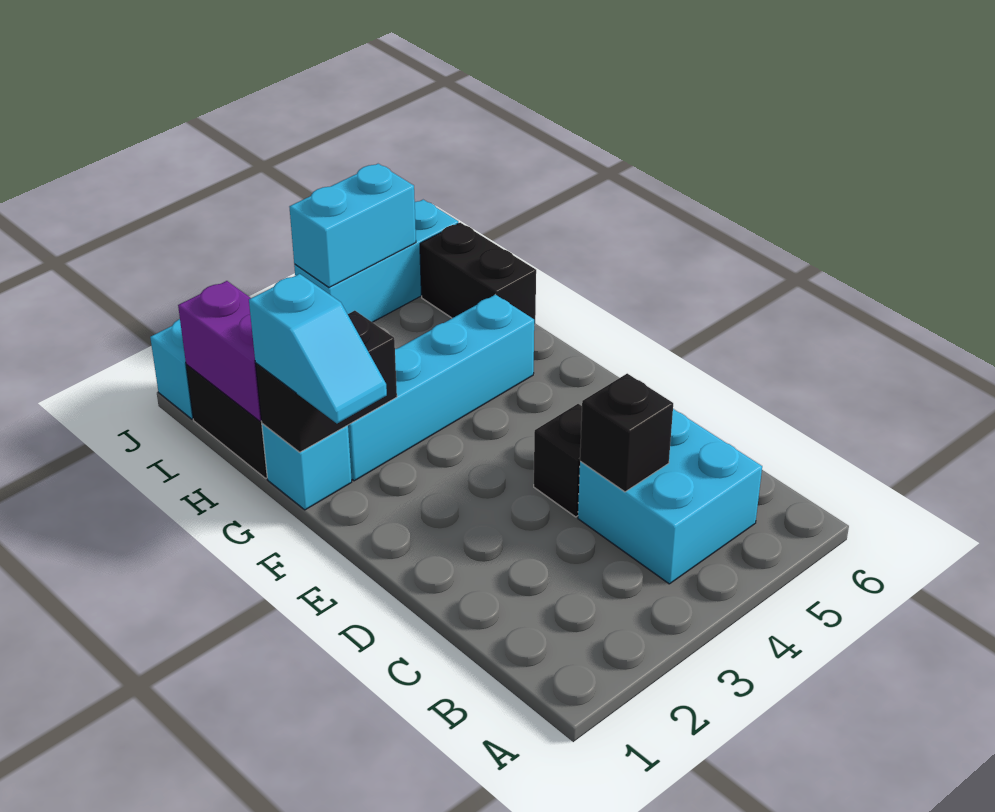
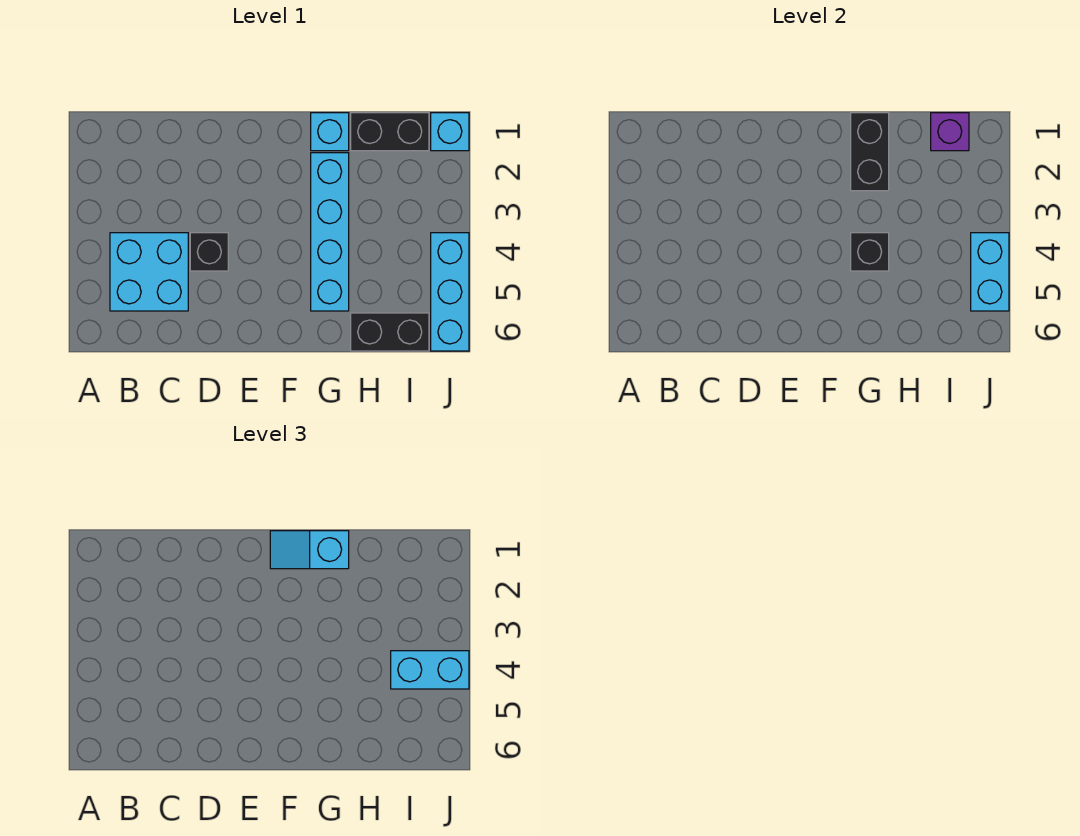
black 1x1 brick [580,374,673,492] -> black 1x1 brick moved to [851,233,889,271]
purple 1x2 brick [178,281,261,421] -> purple 1x1 brick [931,113,969,151]
none -> cyan 1x2 brick [391,651,469,689]

